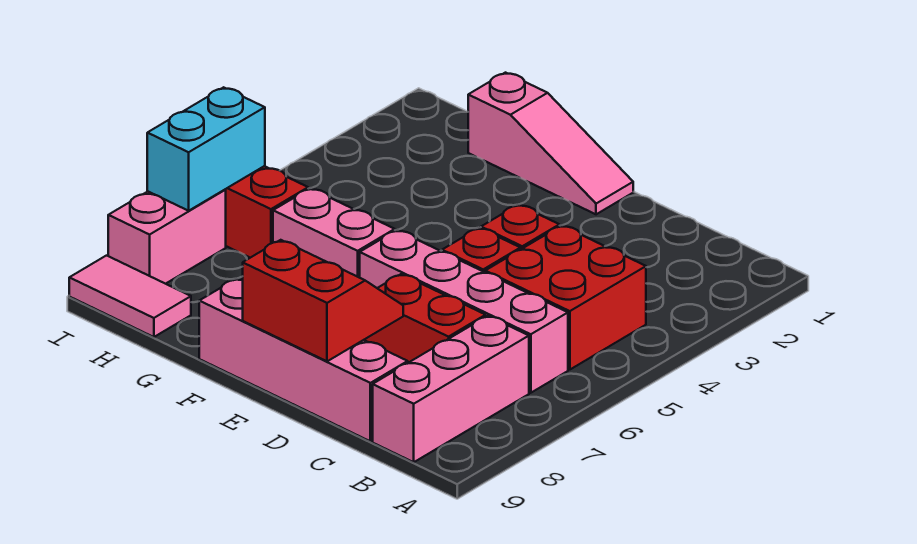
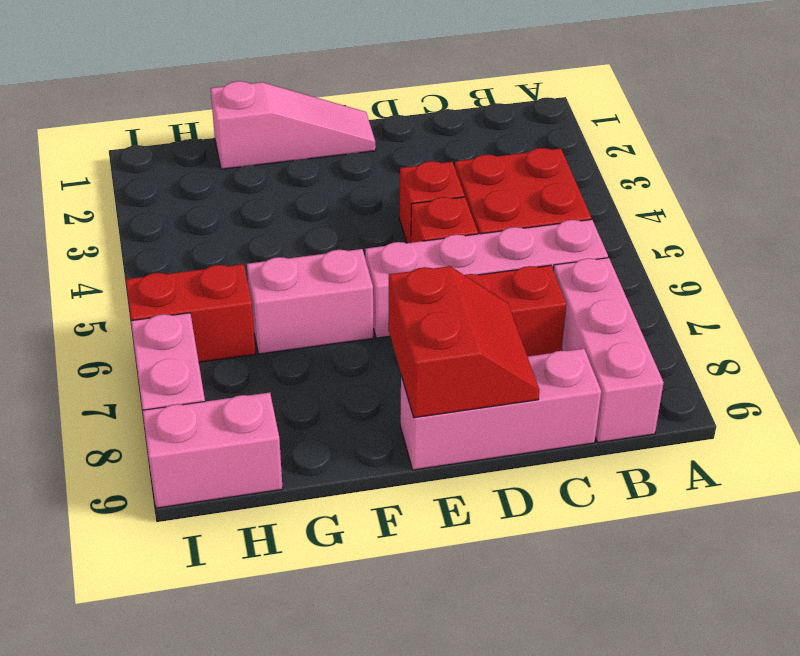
pink 1x4 brick [199,279,408,441] -> pink 1x3 brick [400,349,601,470]
red 2x2 slope [243,240,403,361] -> red 2x2 slope turned to [388,266,539,418]
pink 1x2 tile [69,256,191,337] -> pink 1x2 brick [143,392,283,508]
cyan 1x2 brick [147,87,265,211] -> none

